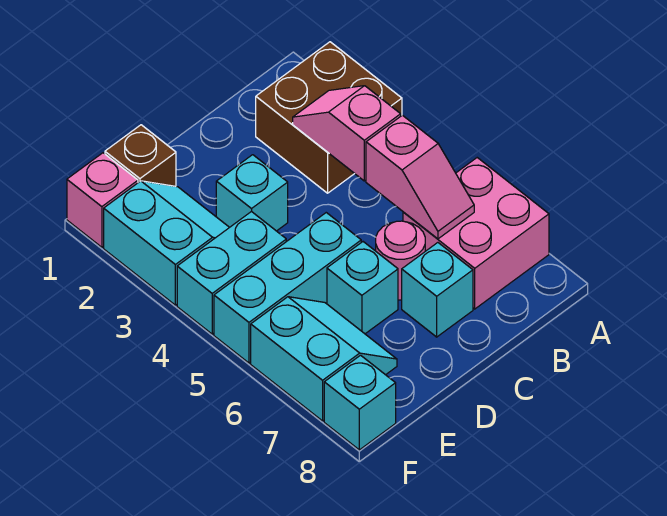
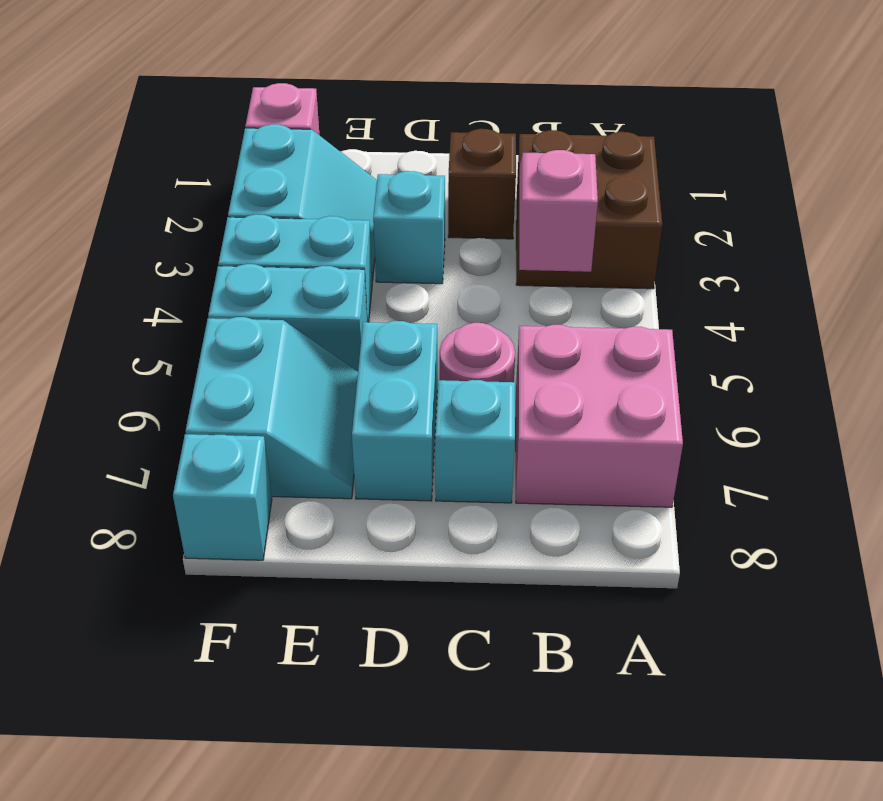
pink 1x2 slope [366,115,474,239] -> none
cyan 1x3 brick [214,213,361,363] -> cyan 1x2 brick [208,264,367,371]
cyan 1x1 brick [327,242,398,334] -> cyan 1x2 brick [352,321,437,501]
brown 1x1 brick [105,125,176,186] -> brown 1x1 brick moved to [448,129,516,239]

